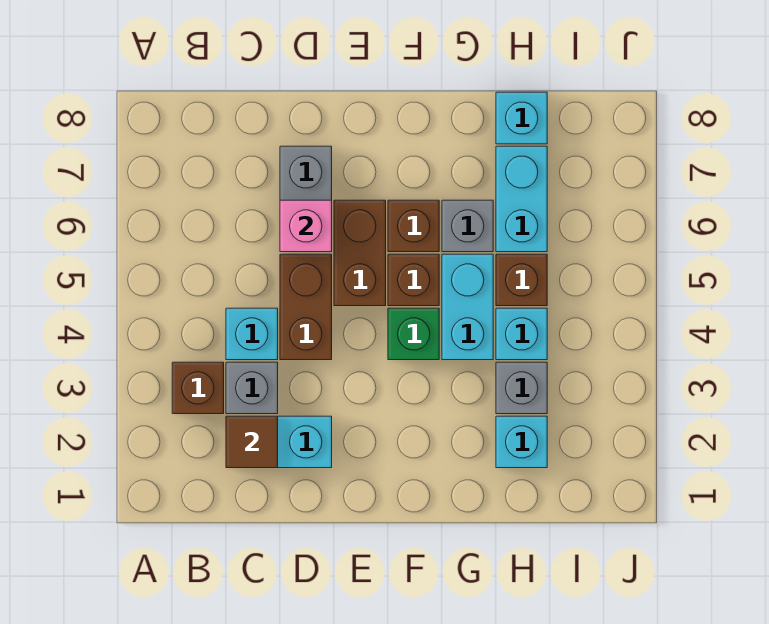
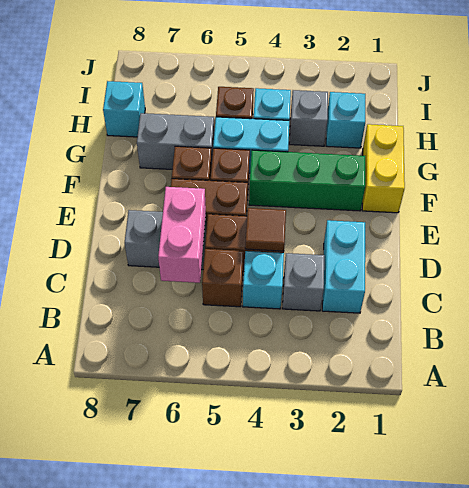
brown 1x1 brick [172,362,224,414] -> brown 1x1 brick moved to [202,249,243,307]
brown 1x1 tile [226,416,278,468] -> brown 1x1 tile moved to [245,208,286,251]
pink 1x1 brick [280,200,332,252] -> pink 1x2 brick [158,187,206,283]
none -> yellow 1x2 brick [362,124,405,213]
green 1x1 brick [388,308,439,360] -> green 1x3 brick [249,150,365,211]
grey 1x1 brick [442,200,493,252] -> grey 1x2 brick [137,113,214,169]
cyan 1x2 brick [496,146,547,252] -> none

